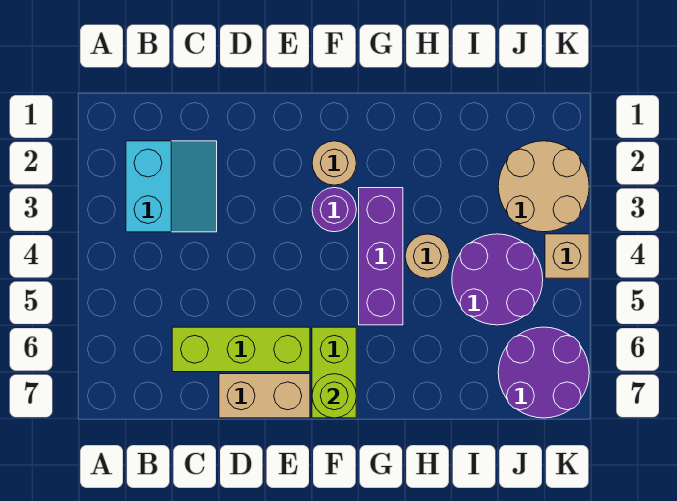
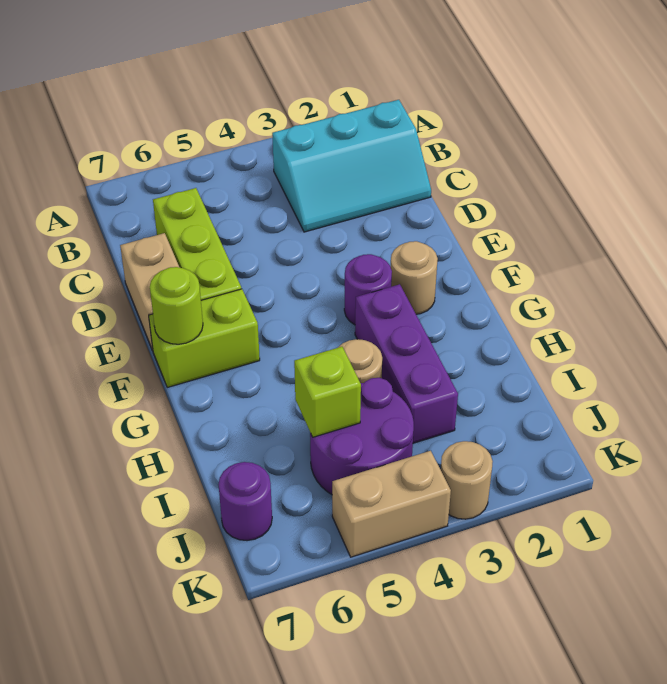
cyan 2x2 slope [126,141,217,232] -> cyan 2x3 slope [272,100,431,232]
purple 1x3 brick [359,188,403,325] -> purple 1x3 brick turned to [355,284,458,443]
none -> lime 1x1 brick [294,347,361,437]
tan 2x2 round brick [498,141,589,232] -> tan 1x1 round brick [441,441,493,519]
purple 2x2 round brick [498,327,589,418] -> purple 1x1 round brick [218,462,272,541]
tan 1x1 brick [545,234,589,278] -> tan 1x2 brick [332,451,451,557]

